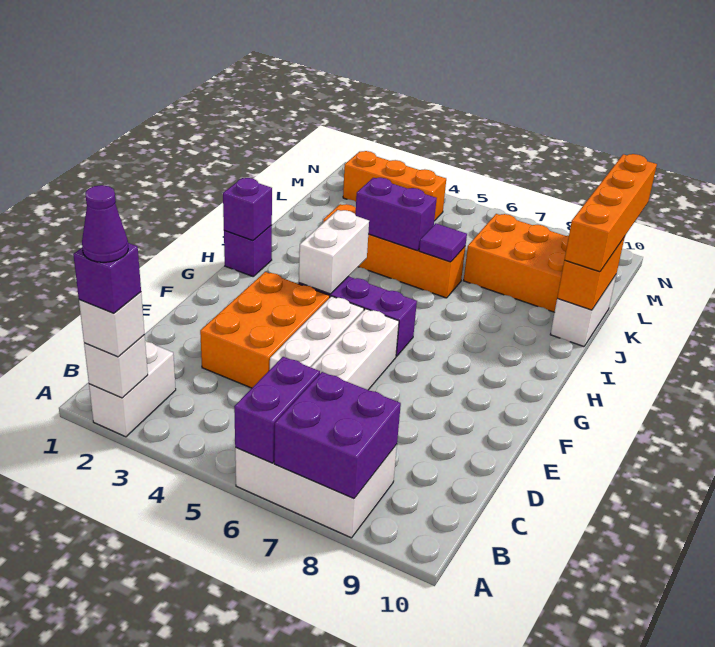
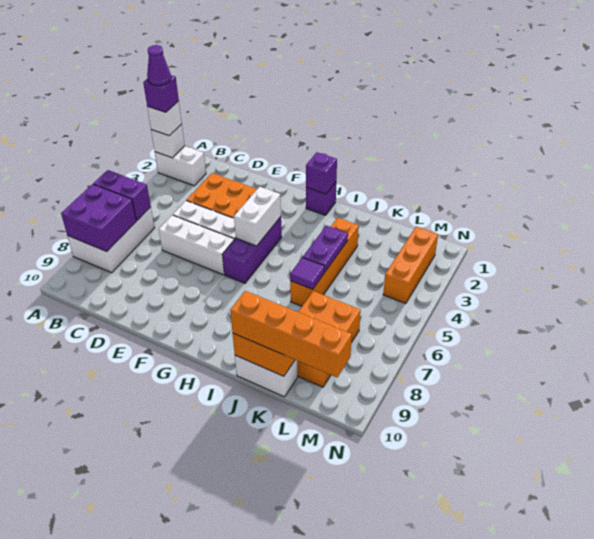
white 1x2 brick [299,210,369,294] -> white 1x2 brick turned to [234,187,281,246]
purple 1x2 brick [355,178,437,251] -> purple 1x2 plate [303,226,348,272]

